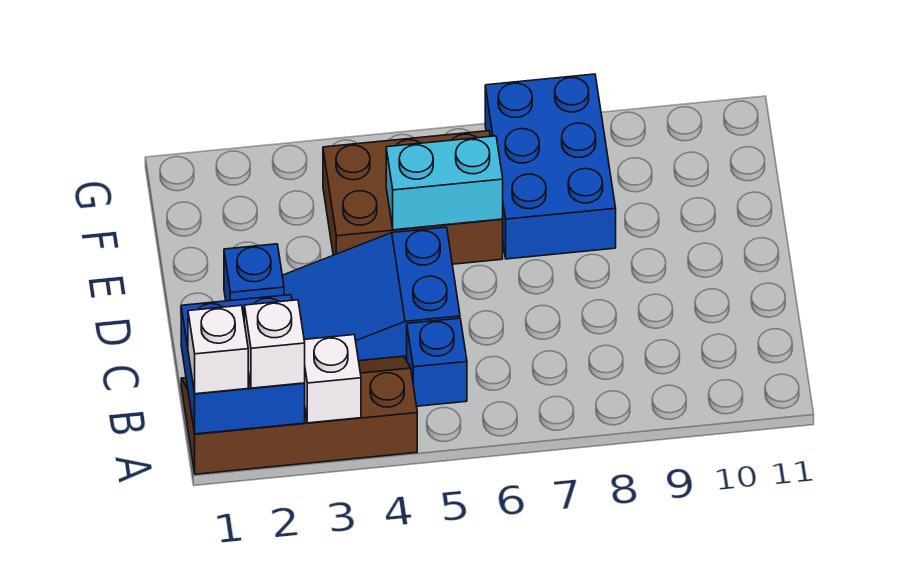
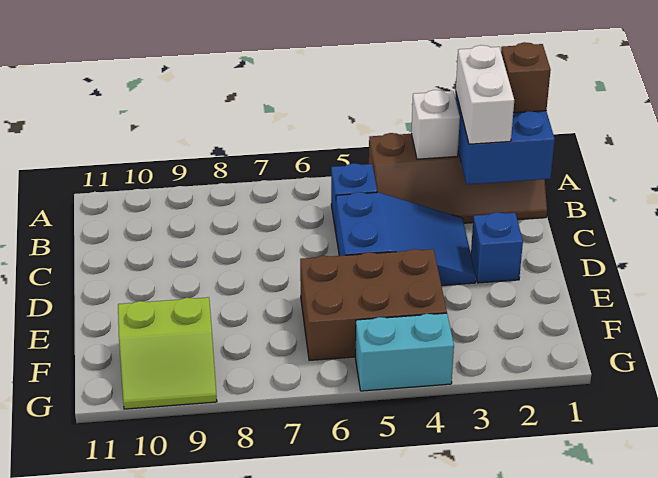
white 1x1 brick [188,305,248,394] -> brown 1x1 brick [501,42,551,113]
white 1x1 brick [244,300,305,388] -> white 1x2 brick [456,45,514,144]
cyan 1x2 brick [386,136,503,230] -> cyan 1x2 brick moved to [355,313,454,391]
blue 2x3 brick [485,74,616,259] -> none
none -> lime 2x2 slope [118,297,217,409]

